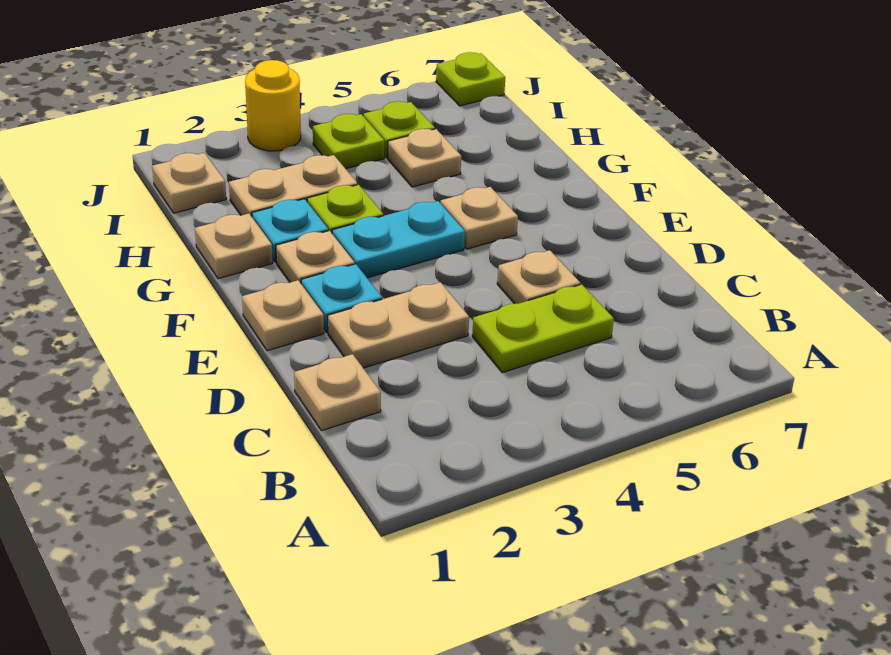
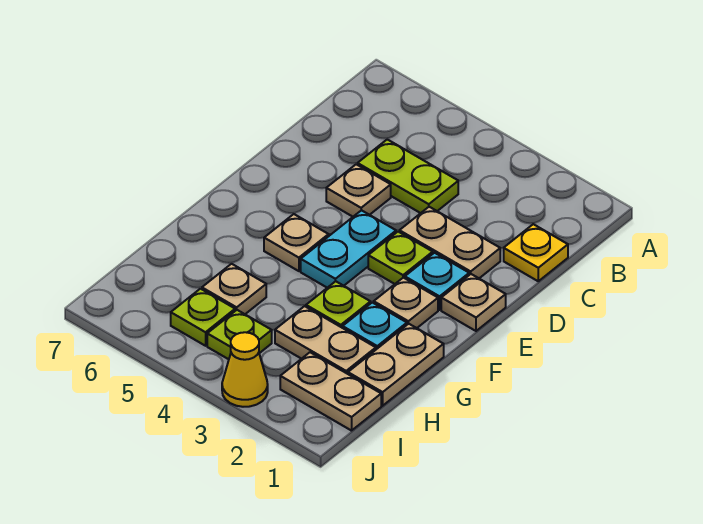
tan 1x1 plate [294,354,381,431] -> yellow 1x1 plate [504,224,568,281]
cyan 1x2 plate [332,201,465,278] -> cyan 1x2 plate turned to [301,210,396,288]
tan 1x1 plate [195,214,273,279] -> tan 1x2 plate [348,324,444,406]
tan 1x1 plate [152,153,226,213] -> tan 1x2 plate [280,352,381,431]
yellow 1x1 round brick [245,60,301,151] -> yellow 1x1 cone [222,332,268,407]
lime 1x1 plate [436,52,505,106] -> lime 1x1 plate moved to [368,232,433,284]

